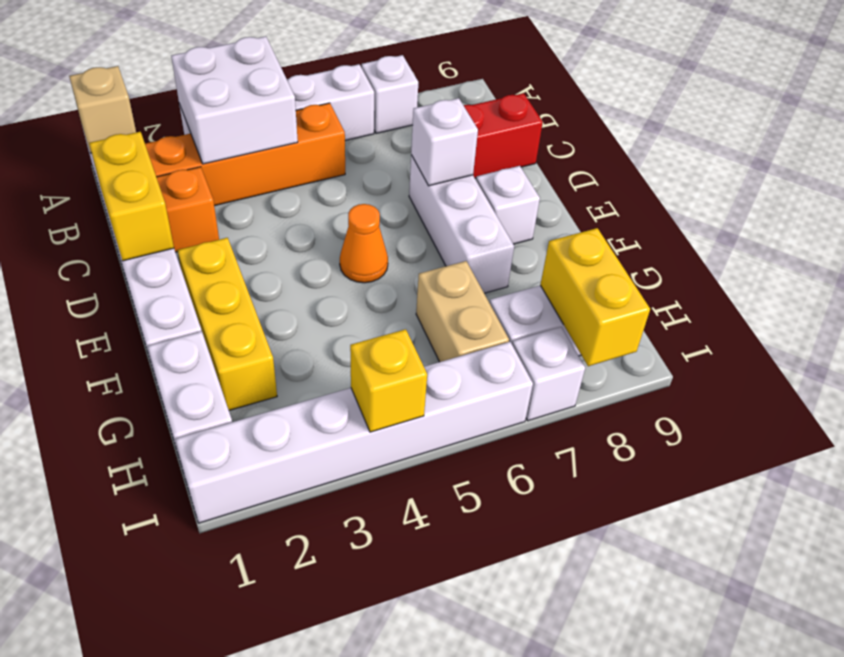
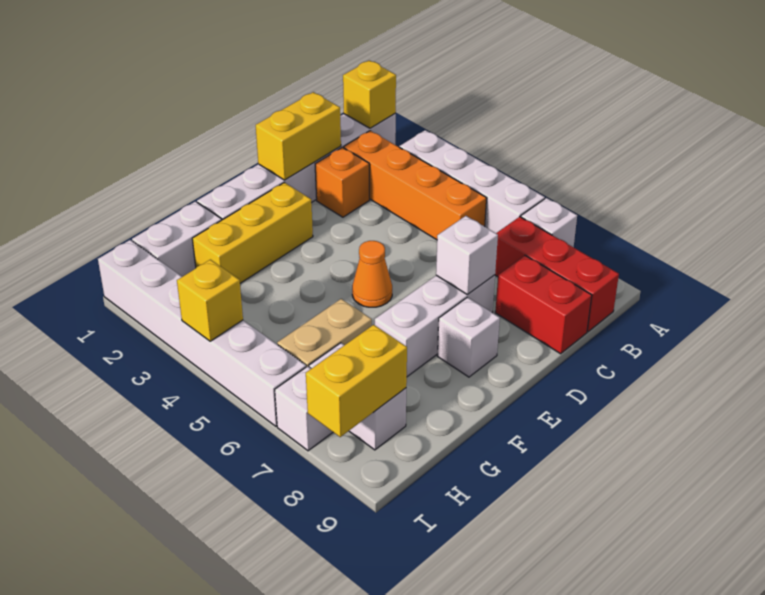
tan 1x1 brick [69,66,136,153] -> yellow 1x1 brick [343,60,396,128]
white 2x2 brick [171,36,298,164] -> none
none -> red 1x3 brick [495,217,619,332]

